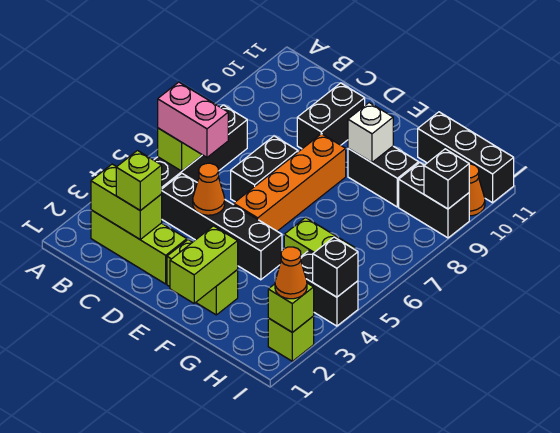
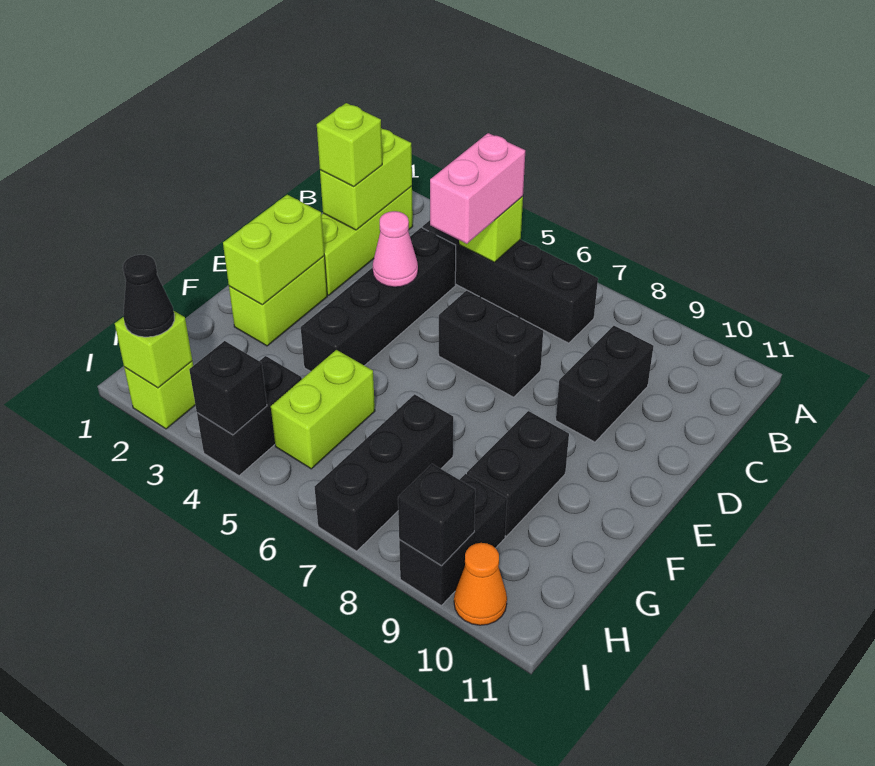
orange 1x1 cone [193,163,225,215] -> pink 1x1 cone [373,211,418,287]
black 1x2 brick [297,83,365,149] -> black 1x2 brick turned to [556,326,654,442]
orange 1x4 brick [234,134,346,231] -> none
lime 1x2 brick [170,226,238,303] -> lime 1x2 brick turned to [223,195,324,305]
white 1x1 brick [348,103,393,162] -> none
black 1x3 brick [418,112,514,203] -> black 1x3 brick moved to [315,394,453,551]
orange 1x1 cone [275,247,307,299] -> black 1x1 cone [123,255,174,337]

